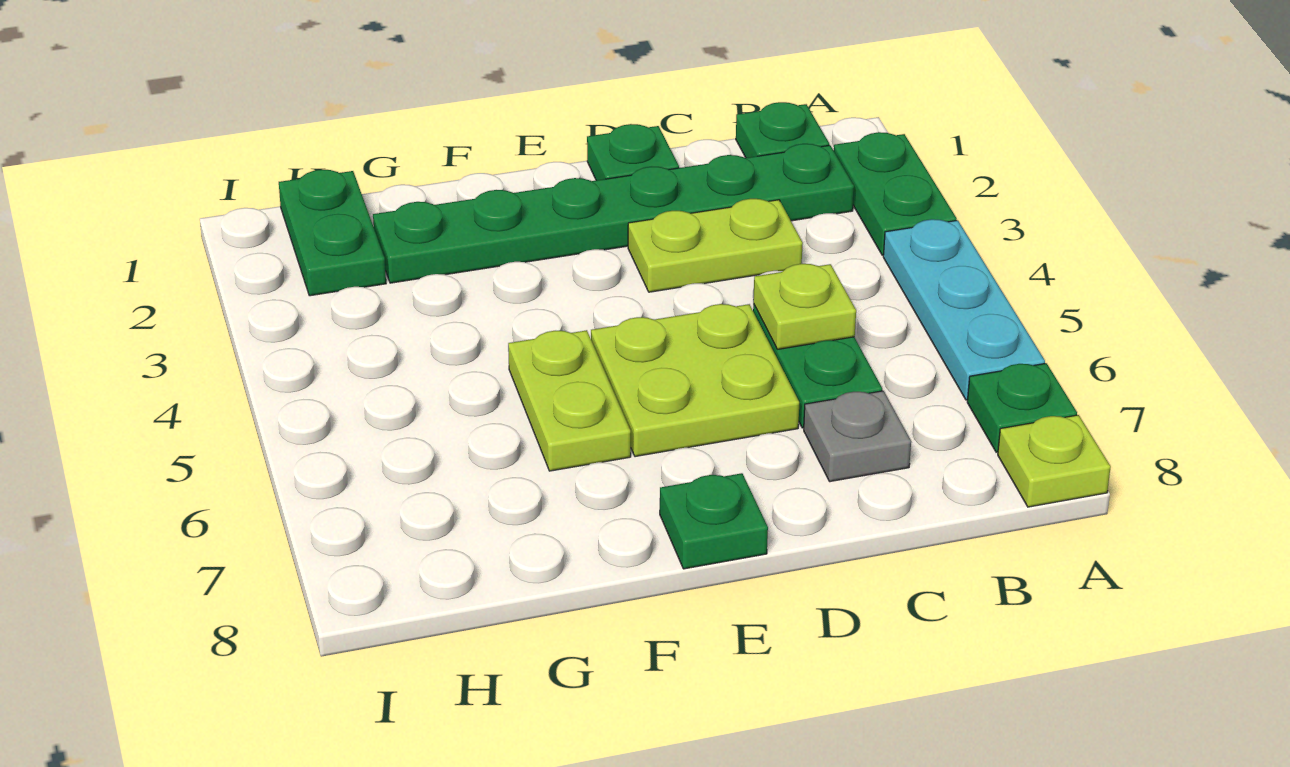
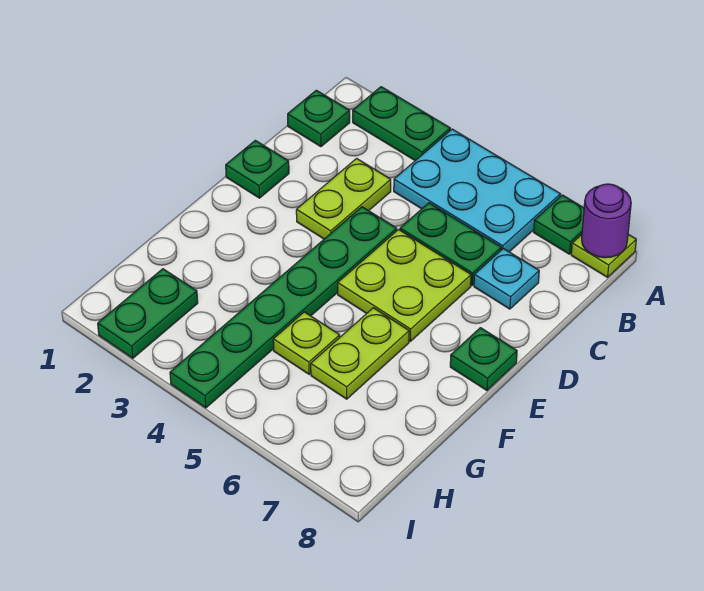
cyan 1x3 plate [883,219,1045,400] -> cyan 2x3 plate [394,129,560,252]
none -> purple 1x1 round brick [582,184,631,258]
green 1x6 plate [373,144,854,283] -> green 1x6 plate moved to [170,207,397,408]
lime 1x1 plate [753,264,856,349] -> lime 1x1 plate moved to [273,312,340,374]
grey 1x1 plate [804,391,911,482] -> cyan 1x1 plate [474,248,539,309]
lime 1x2 plate [508,330,631,471] -> lime 1x2 plate turned to [311,308,409,399]
green 1x2 plate [279,170,386,296] -> green 1x2 plate turned to [98,269,198,358]

